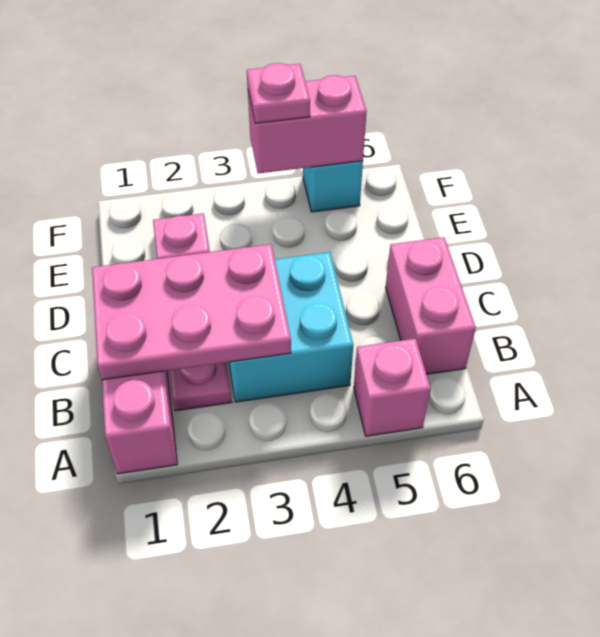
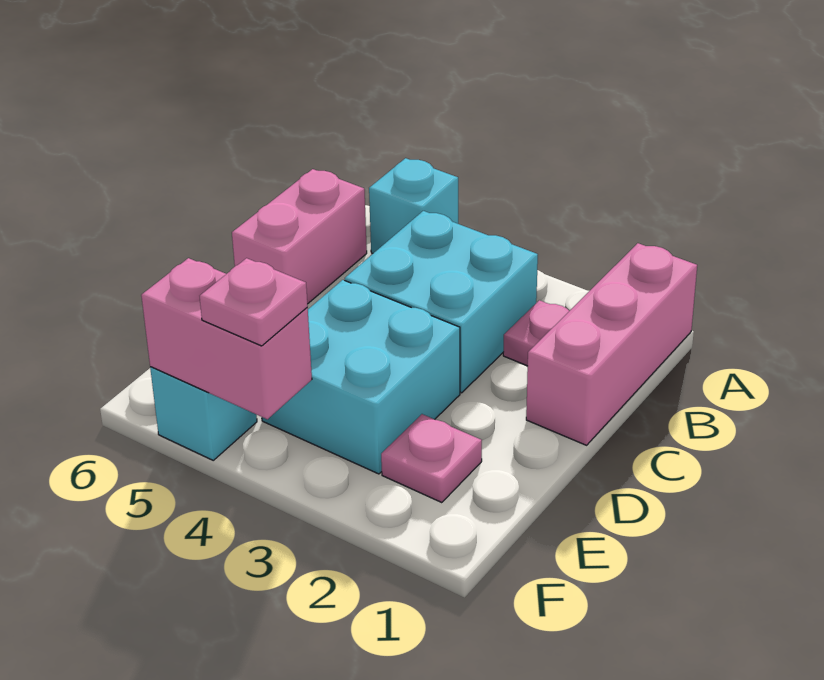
pink 1x1 brick [354,339,431,436] -> cyan 1x1 brick [369,158,458,253]
pink 2x3 plate [92,244,291,380] -> none
none -> cyan 2x2 brick [262,280,460,474]

